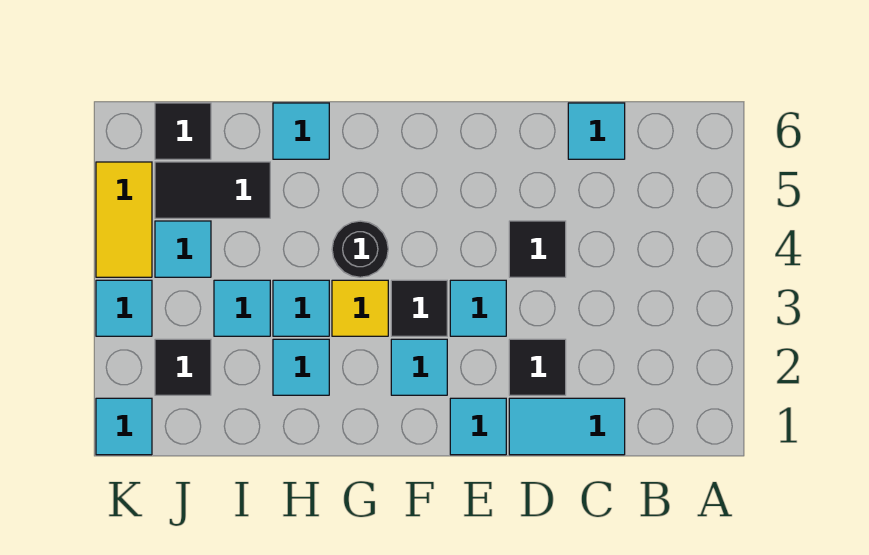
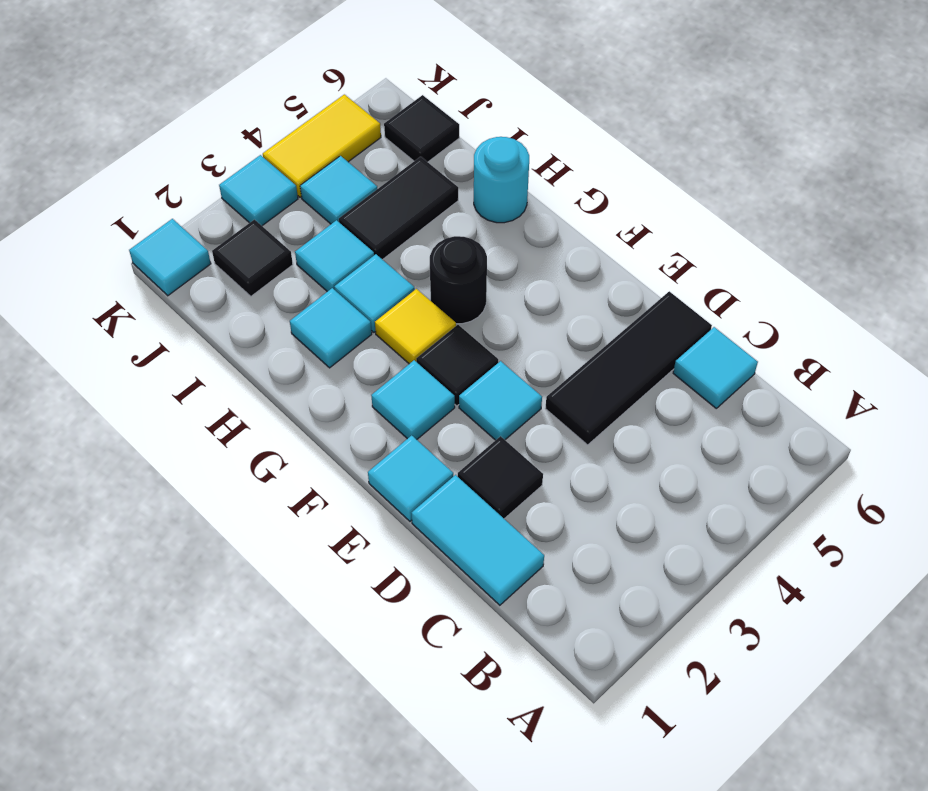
black 1x1 tile [509,221,566,277] -> black 1x3 tile [545,291,712,445]
cyan 1x1 tile [273,103,329,159] -> cyan 1x1 round brick [474,137,529,223]
black 1x2 tile [155,162,270,218] -> black 1x2 tile turned to [339,157,458,260]

